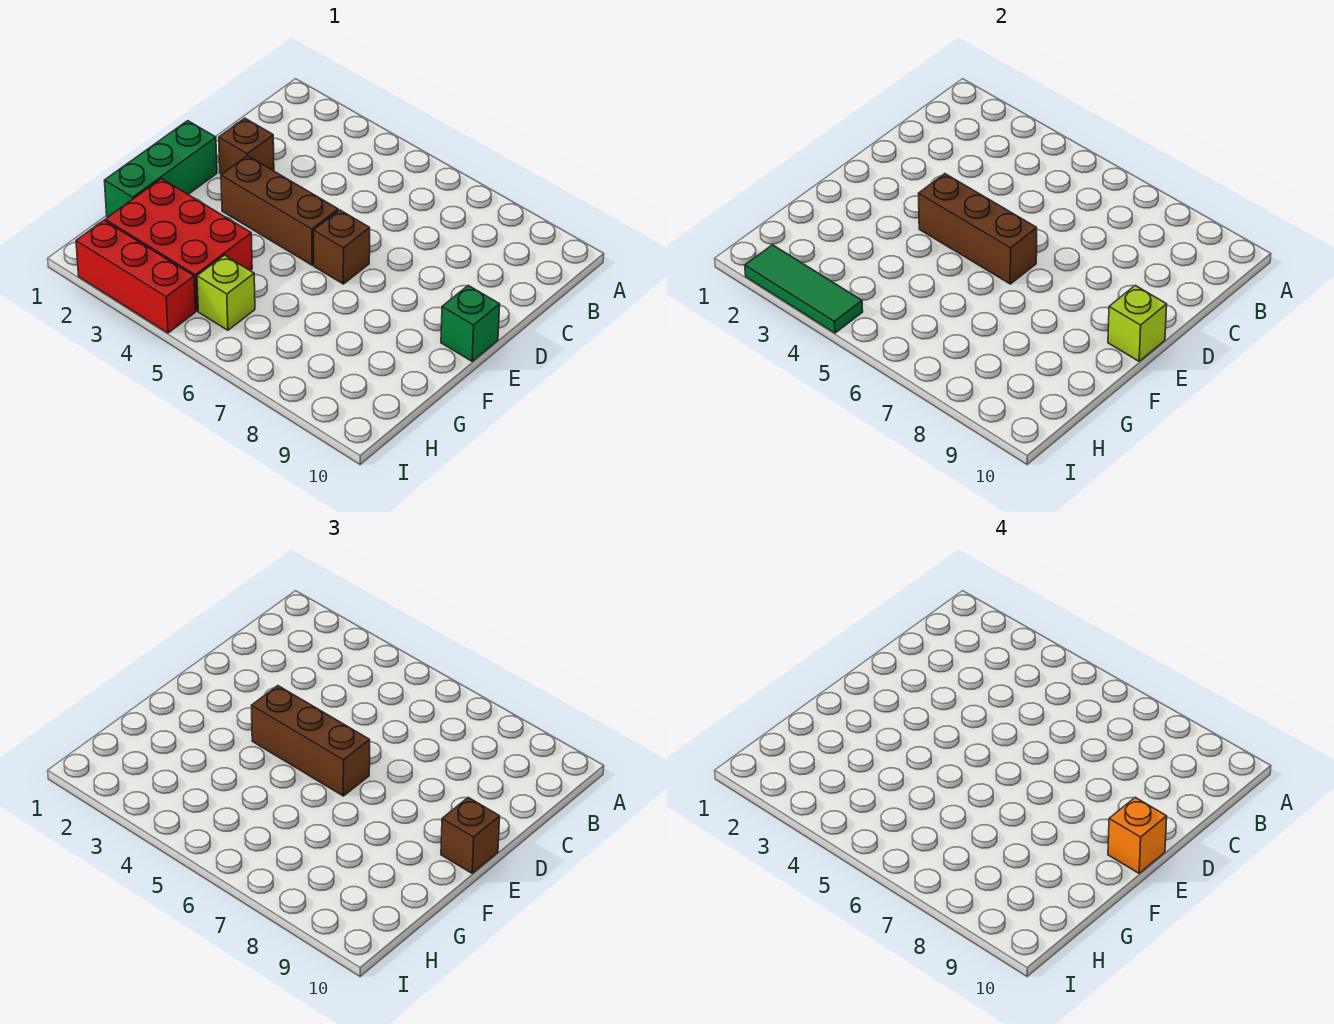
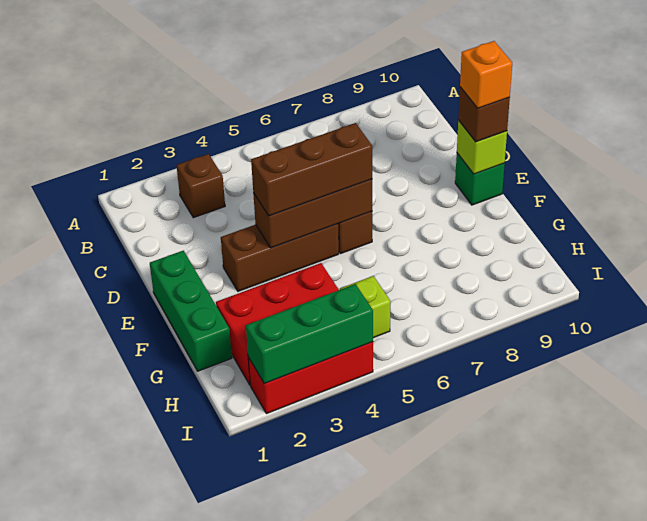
brown 1x1 brick [219,118,274,174] -> brown 1x1 brick moved to [177,154,225,218]
green 1x3 tile [745,245,863,333] -> green 1x3 brick [246,284,373,384]

